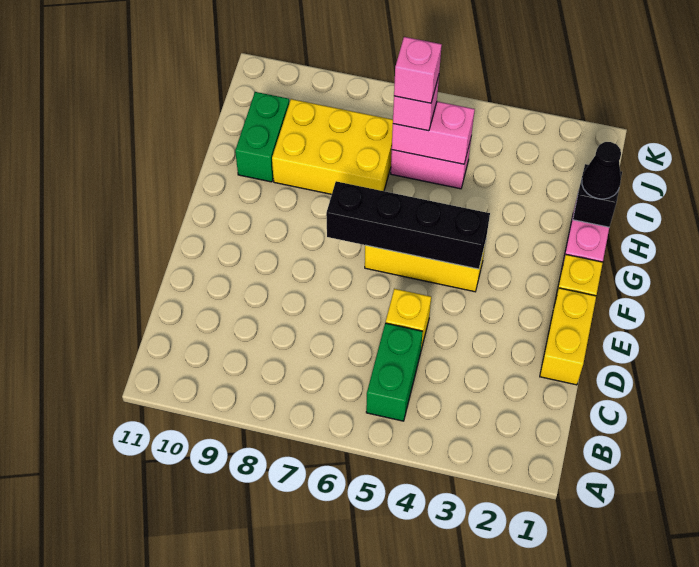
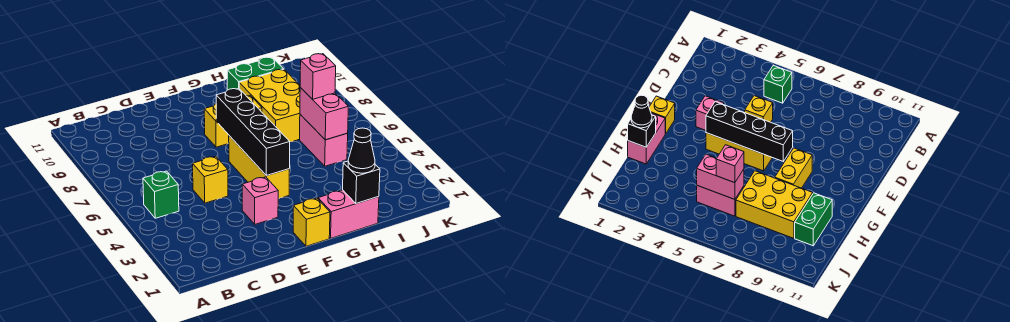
green 1x2 brick [366,323,423,421] -> green 1x1 brick [143,171,179,218]
yellow 1x2 brick [540,288,596,385] -> yellow 1x2 brick moved to [204,96,262,147]
pink 1x1 brick [394,37,442,103] -> pink 1x1 brick moved to [242,177,278,224]

